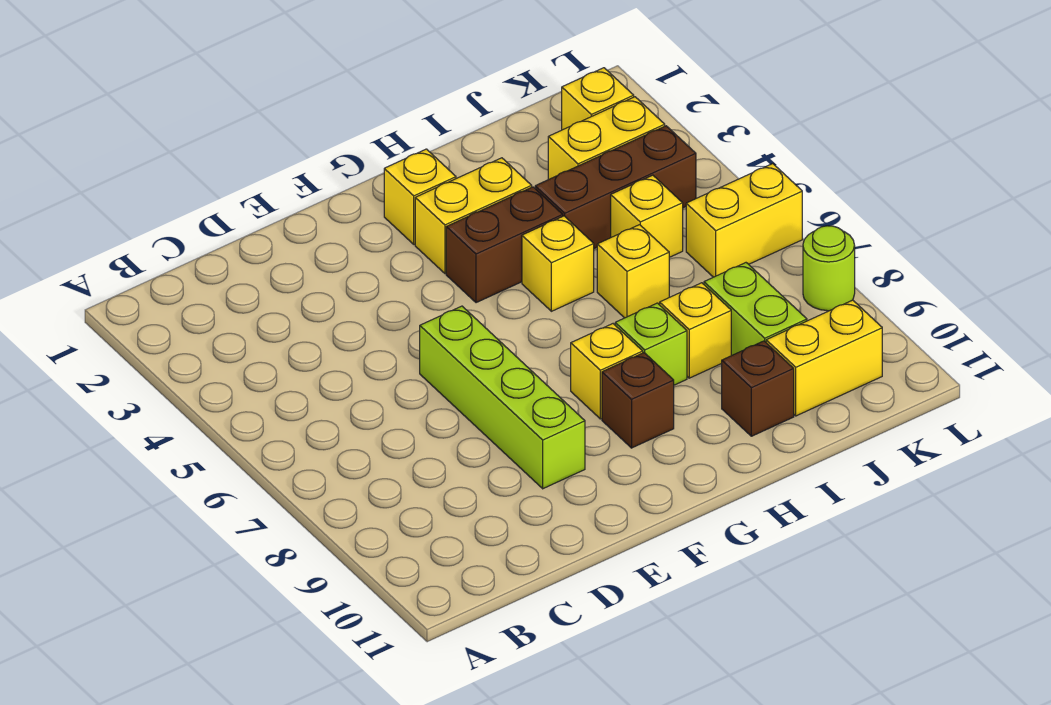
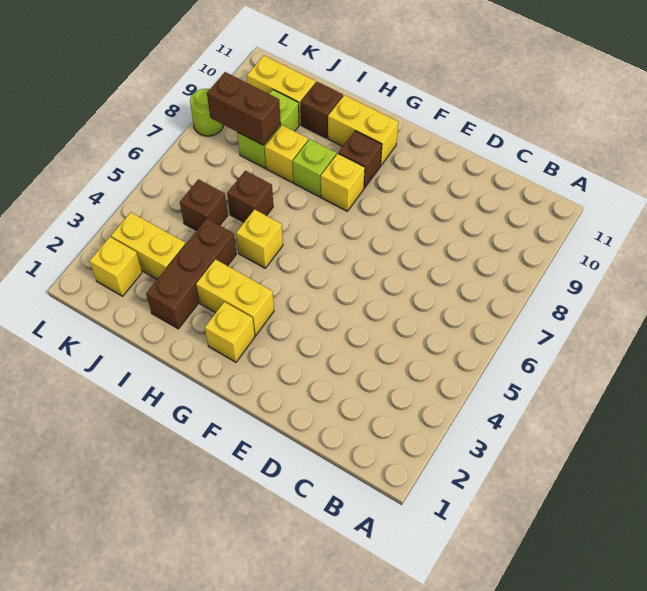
lime 1x4 brick [420,306,585,489] -> none
brown 1x2 brick [446,187,563,303] -> brown 1x2 brick moved to [207,72,281,145]
brown 1x3 brick [535,126,696,249] -> brown 1x3 brick turned to [146,218,236,329]
yellow 1x1 brick [597,225,669,318] -> brown 1x1 brick [227,171,273,222]
yellow 1x1 brick [611,175,683,257] -> brown 1x1 brick [180,179,228,231]
yellow 1x2 brick [686,164,802,277] -> yellow 1x2 brick moved to [328,95,399,166]

